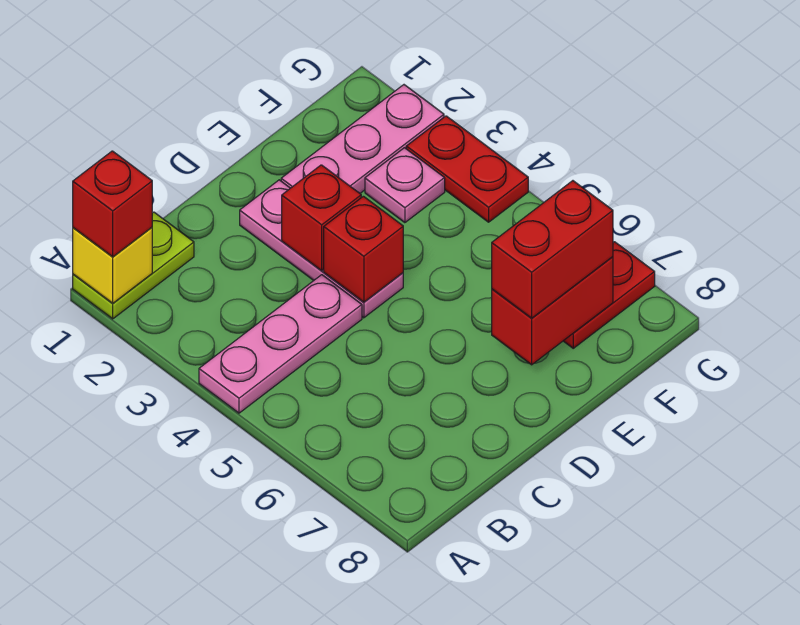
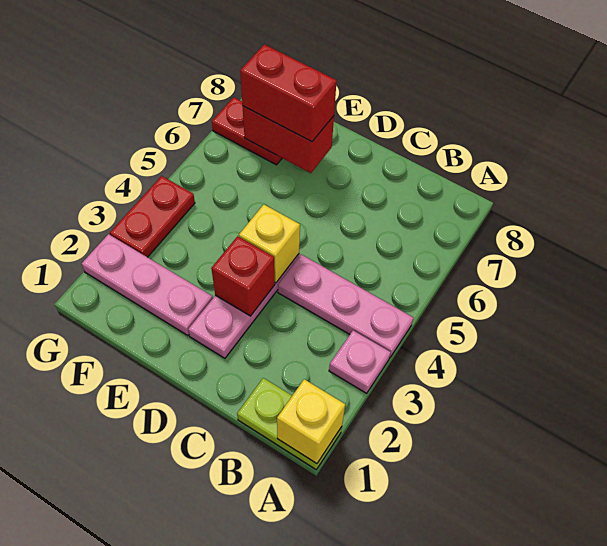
red 1x1 brick [73,151,152,257] -> none
red 1x1 brick [324,196,403,302] -> yellow 1x1 brick [239,205,300,283]
pink 1x1 plate [365,148,445,223] -> pink 1x1 plate moved to [329,330,391,393]

